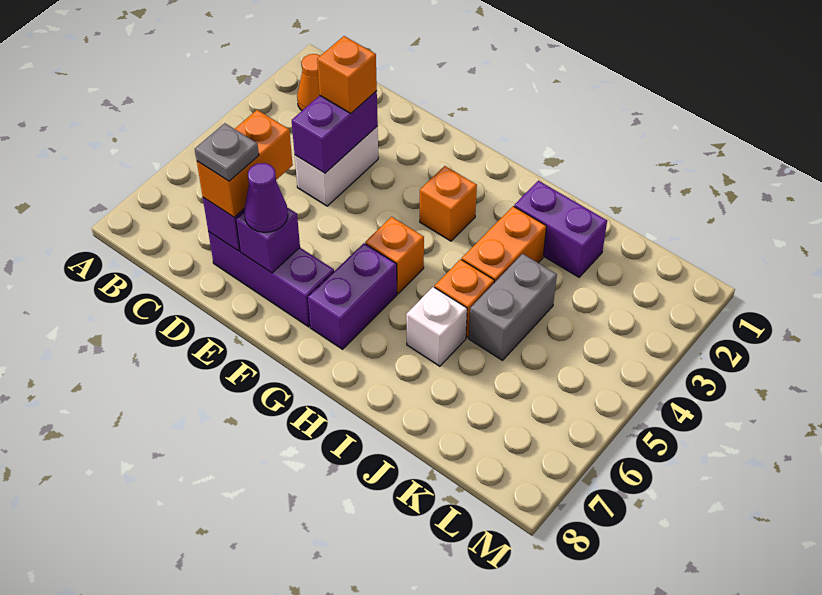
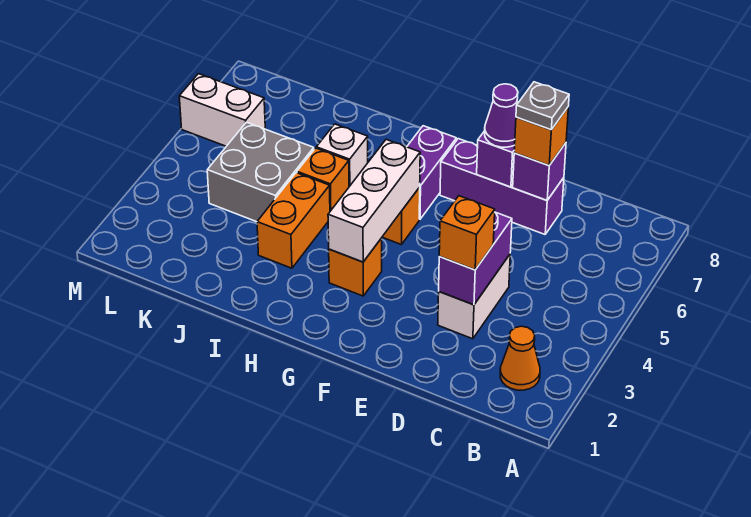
orange 1x2 brick [197,110,293,217] -> orange 1x1 brick [514,108,568,165]
none -> white 1x3 brick [328,140,420,262]
purple 1x2 brick [514,181,607,277] -> none
grey 1x2 brick [469,254,557,360] -> grey 2x2 brick [207,122,314,222]
none -> white 1x2 brick [179,74,265,146]

